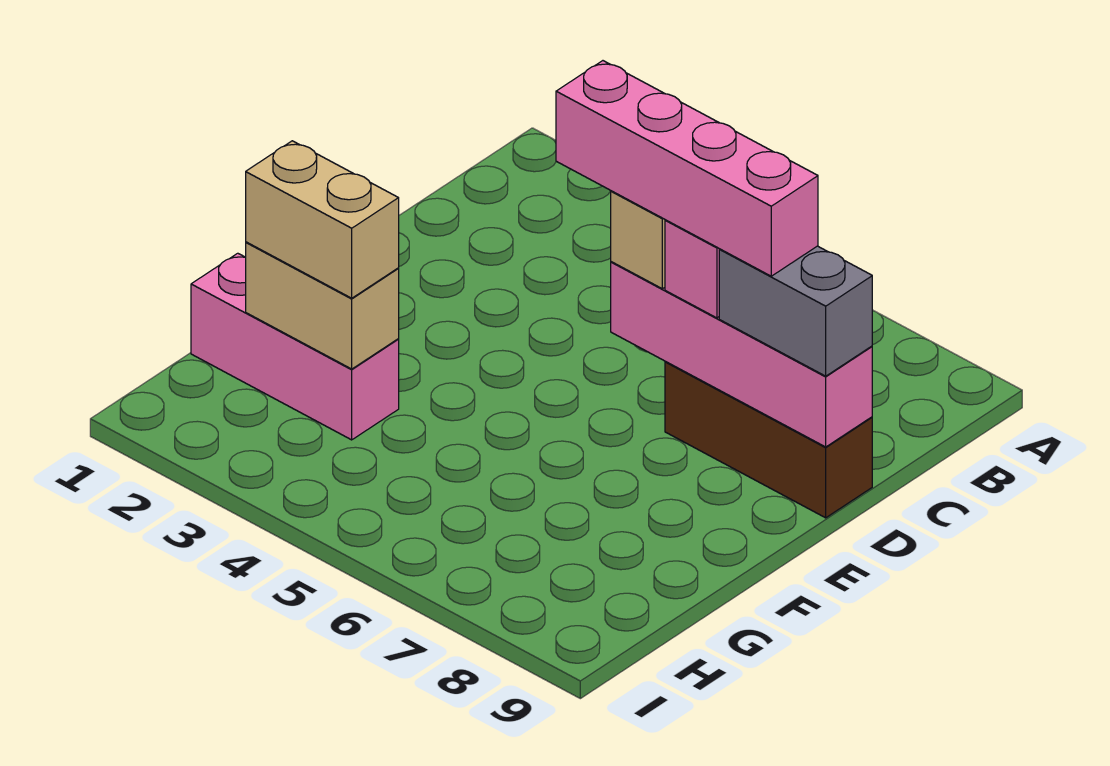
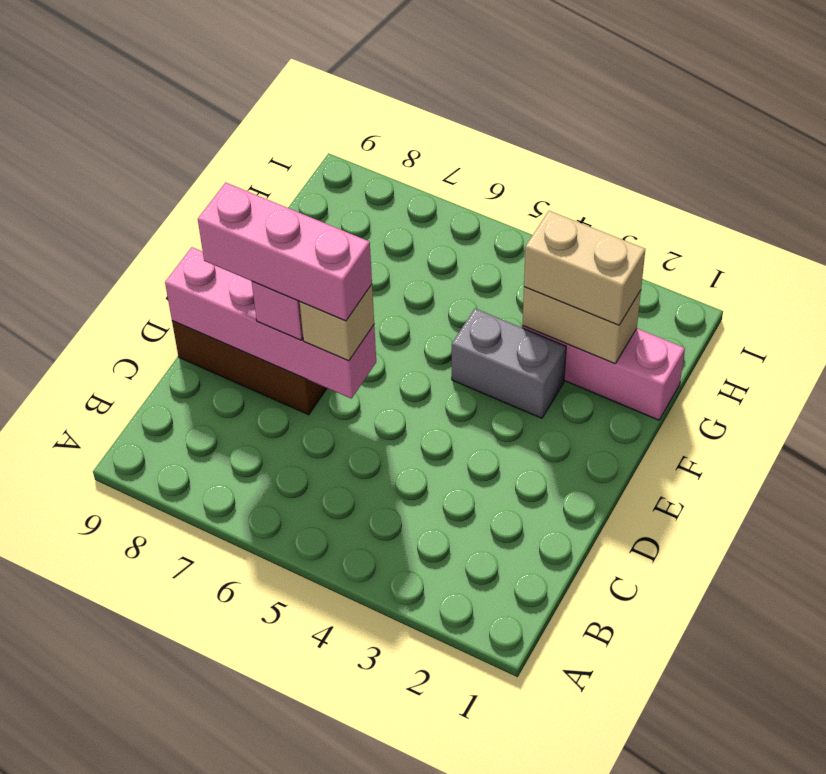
pink 1x4 brick [556,61,818,276] -> pink 1x3 brick [198,182,372,321]
grey 1x2 brick [719,246,872,376] -> grey 1x2 brick moved to [452,309,566,418]

